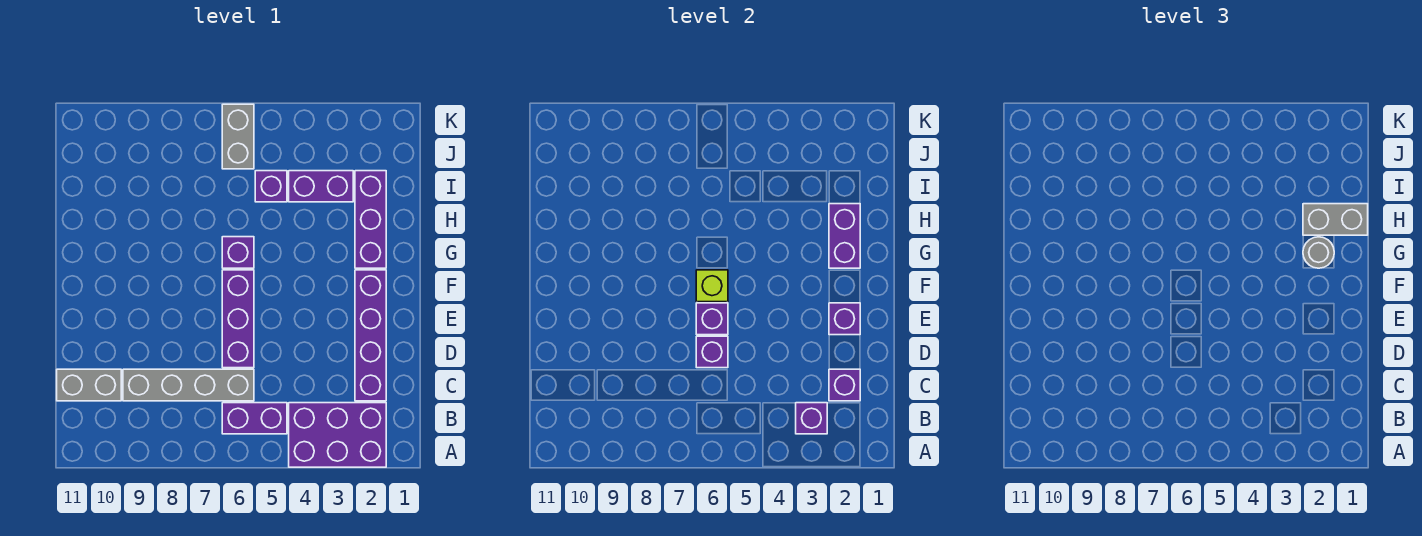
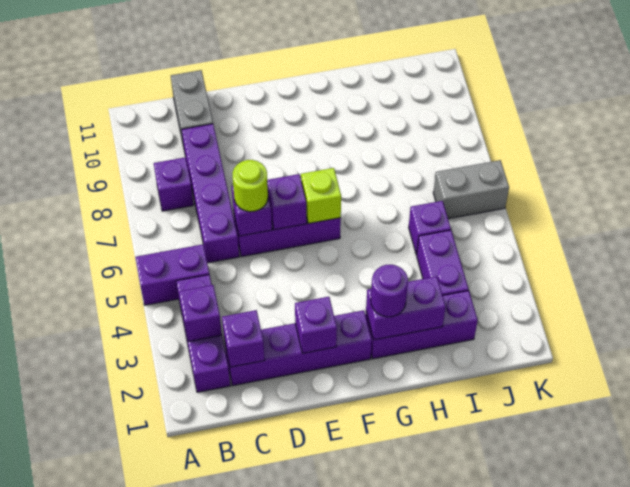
purple 2x3 brick [289,403,386,467] -> purple 1x3 brick [176,275,231,392]
purple 1x2 brick [222,403,287,434] -> purple 1x2 brick turned to [135,244,209,305]
grey 1x4 brick [123,369,254,401] -> purple 1x4 brick [182,124,239,263]
none -> lime 1x1 round brick [233,160,268,212]
grey 1x1 round brick [1303,237,1334,268] -> purple 1x1 round brick [371,264,408,317]
purple 1x1 brick [222,237,254,268] -> purple 1x1 brick moved to [154,157,194,211]
grey 1x2 brick [1303,204,1368,235] -> none

